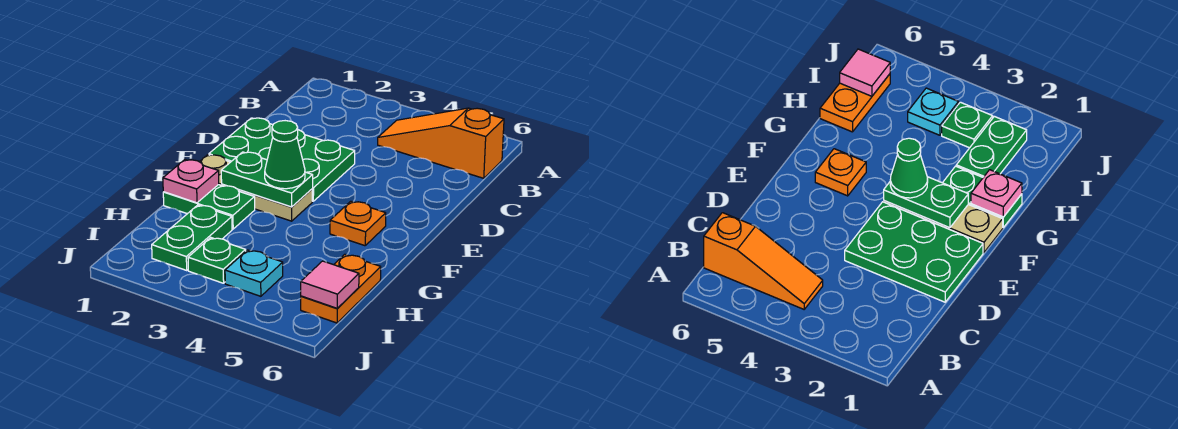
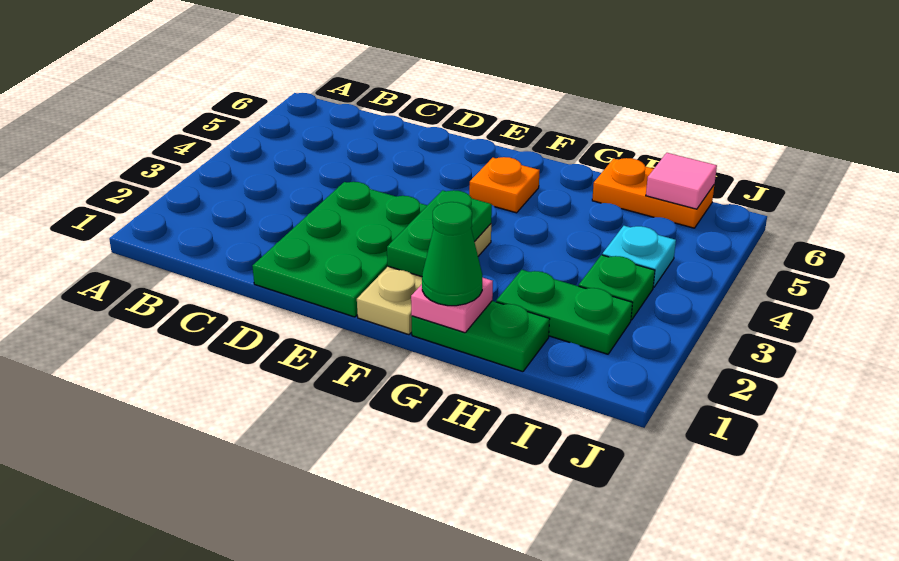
orange 1x3 slope [378,108,504,178] -> none
green 1x1 cone [265,121,305,189] -> green 1x1 cone moved to [422,202,482,306]
green 1x2 plate [163,185,255,229] -> green 1x2 plate turned to [411,301,550,372]

